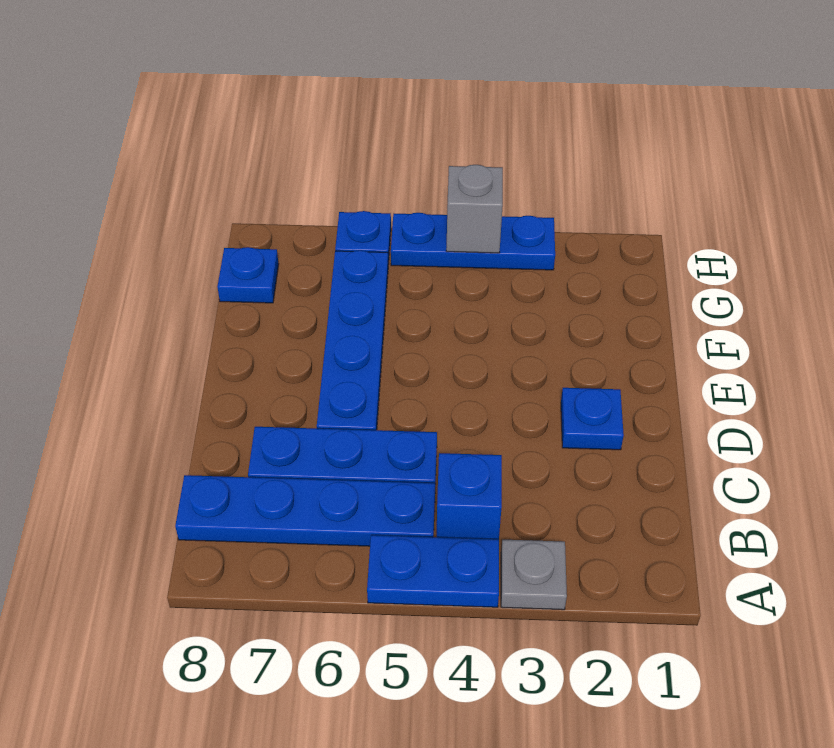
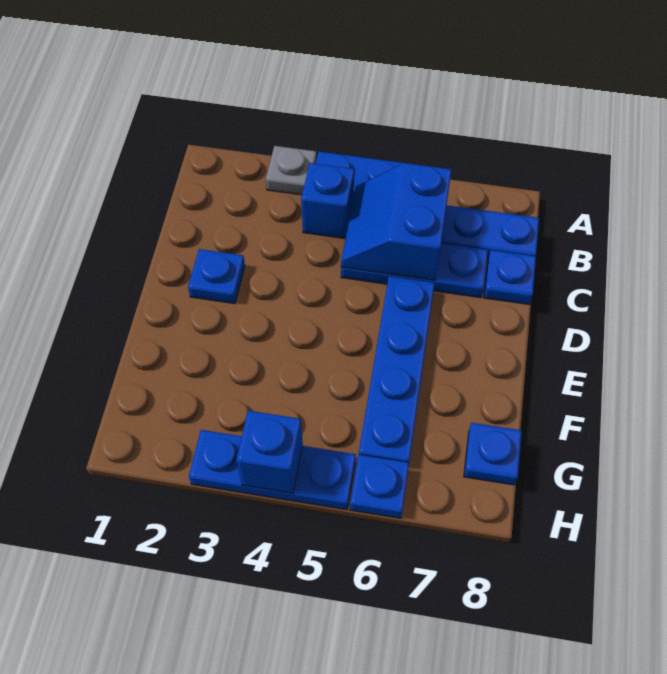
none -> blue 2x2 slope [341,163,451,280]
none -> blue 1x1 plate [484,250,536,304]
grey 1x1 brick [446,165,503,253] -> blue 1x1 brick [236,411,303,493]

